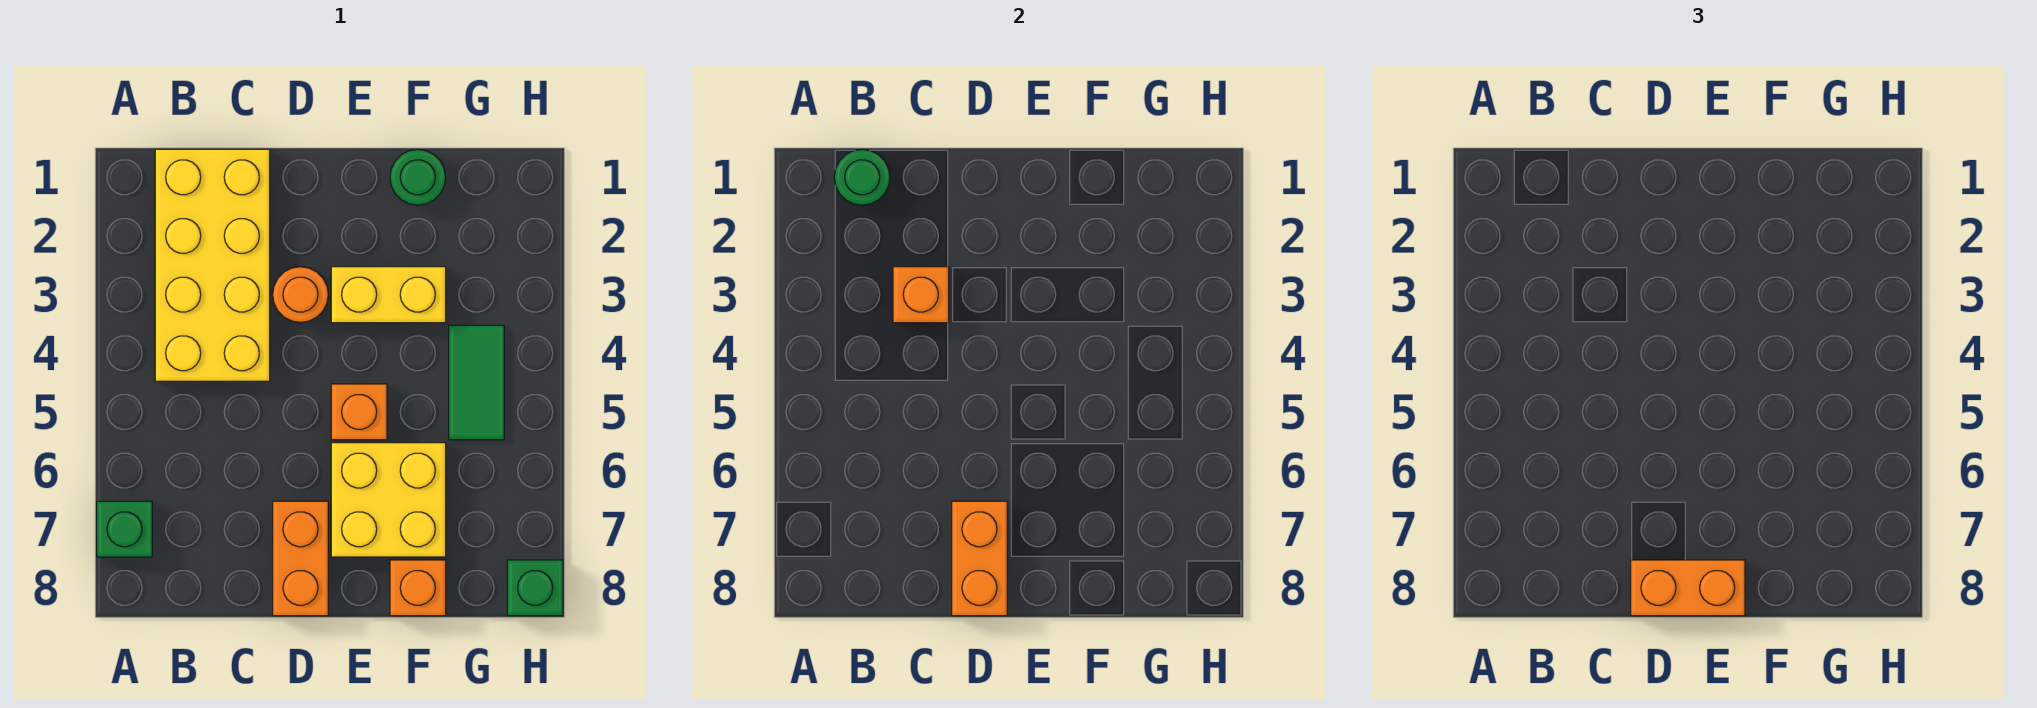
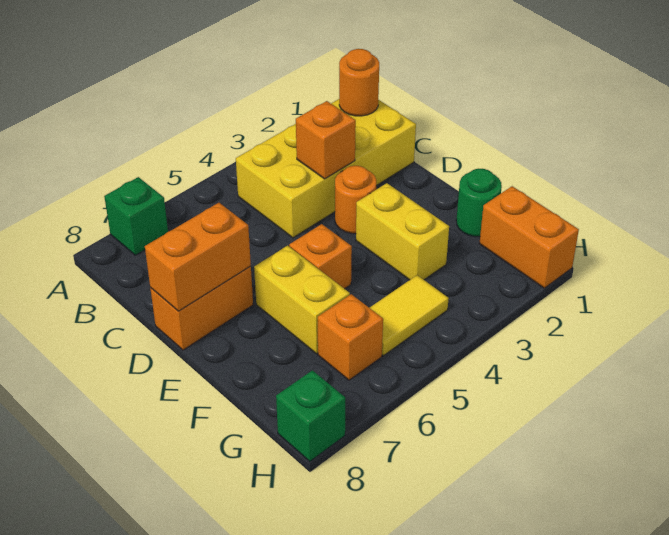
green 1x1 round brick [834,149,890,205] -> orange 1x1 round brick [339,49,379,116]
orange 1x2 brick [1631,560,1745,616] -> orange 1x2 brick moved to [479,186,579,288]
yellow 2x2 brick [331,443,446,557] -> yellow 1x2 brick [254,245,350,354]
orange 1x1 brick [390,560,446,616] -> orange 1x1 brick moved to [318,294,383,380]
green 1x2 tile [449,325,504,440] -> yellow 1x2 tile [370,275,449,356]

